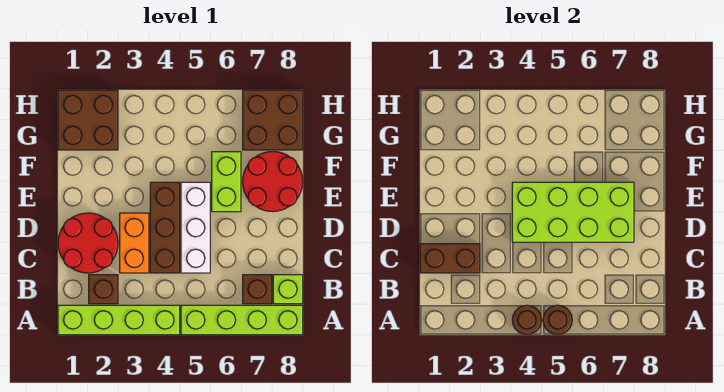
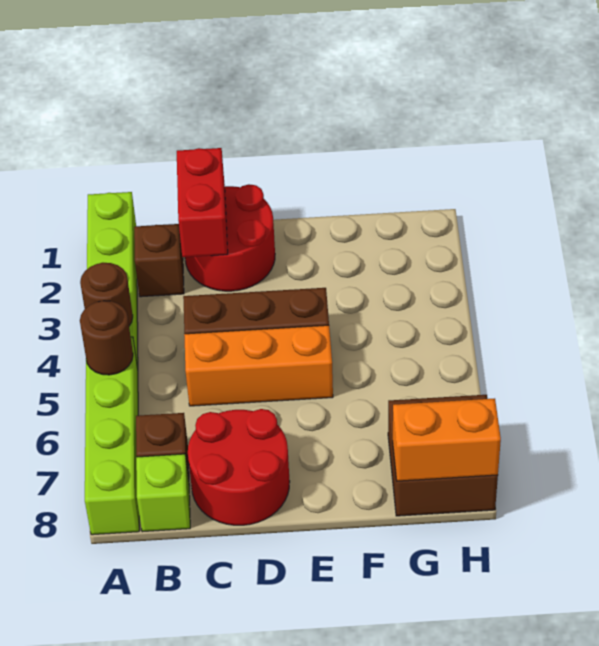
brown 1x2 brick [420,244,480,273] -> red 1x2 brick [177,148,228,257]
orange 1x2 brick [120,213,149,273] -> orange 1x2 brick moved to [393,398,501,481]
white 1x3 brick [181,182,210,273] -> orange 1x3 brick [184,325,333,406]
lime 2x4 brick [512,182,634,242] -> none
lime 1x2 brick [212,152,241,212] -> none
red 2x2 round brick [243,152,303,212] -> red 2x2 round brick moved to [188,409,290,525]
brown 2x2 brick [58,90,118,150] -> none

